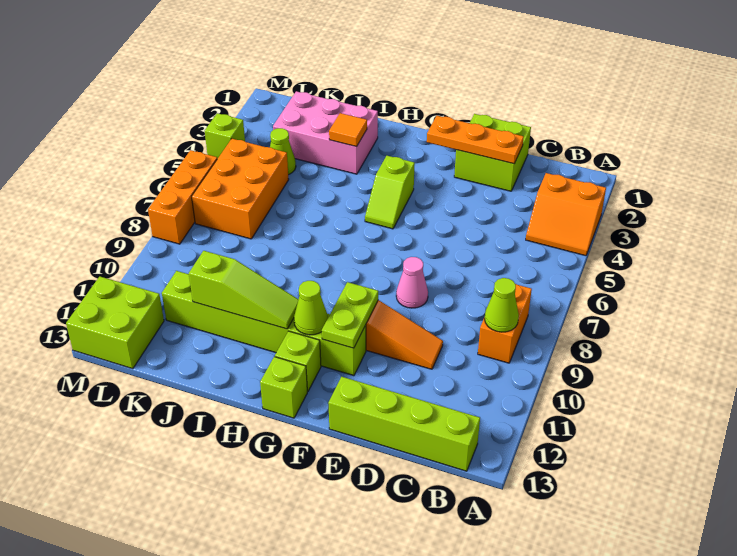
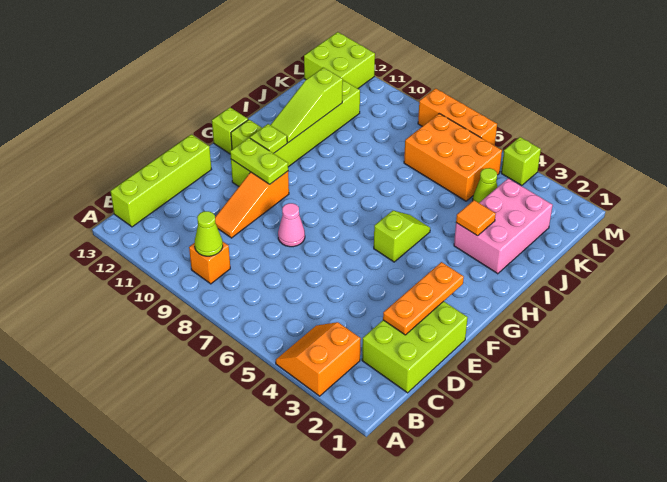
orange 1x2 brick [478,284,532,363] -> orange 1x1 brick [189,241,230,284]
lime 2x2 brick [454,114,531,191] -> lime 2x3 brick [362,301,468,393]
lime 1x2 slope [365,156,415,229] -> lime 1x2 slope turned to [374,211,430,262]
lime 1x1 cone [294,281,328,335] -> lime 1x1 plate [250,124,287,153]

